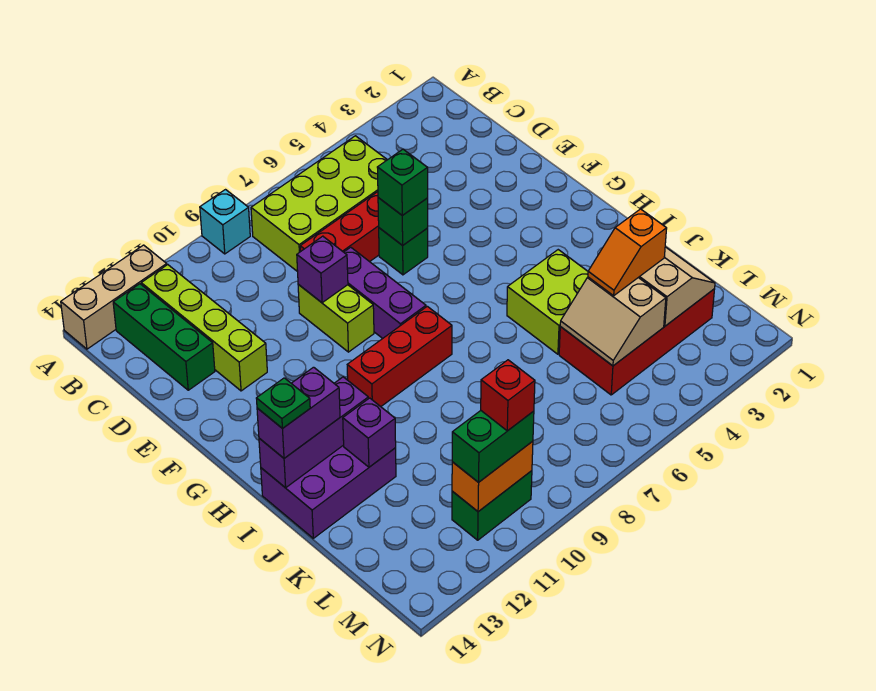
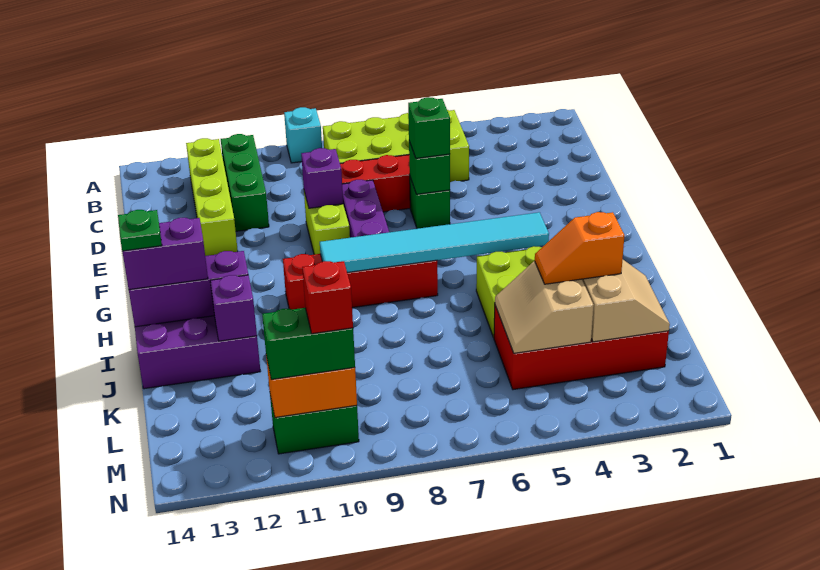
tan 1x3 brick [61,245,167,349] -> none
green 1x3 brick [113,284,215,390] -> green 1x3 brick moved to [221,134,269,231]
none -> cyan 1x6 tile [320,212,549,273]
red 1x3 brick [347,306,452,407] -> red 1x4 brick [283,254,438,310]

